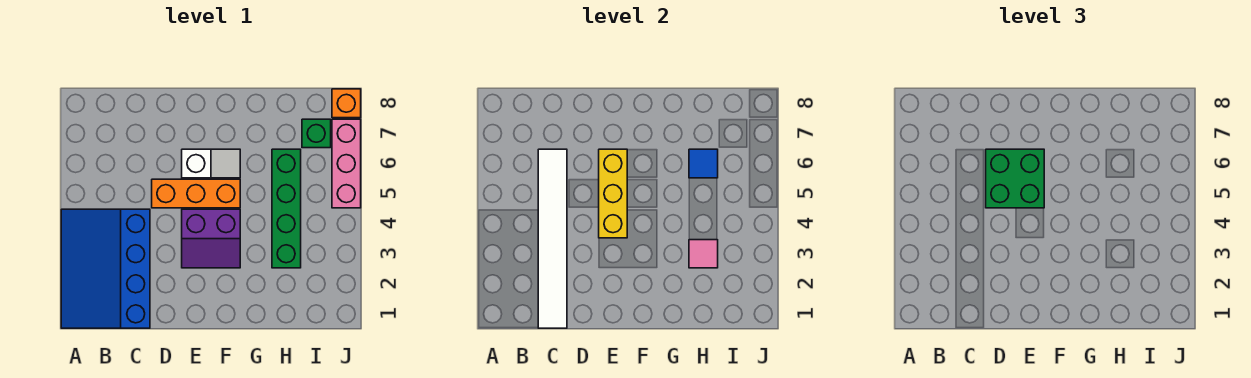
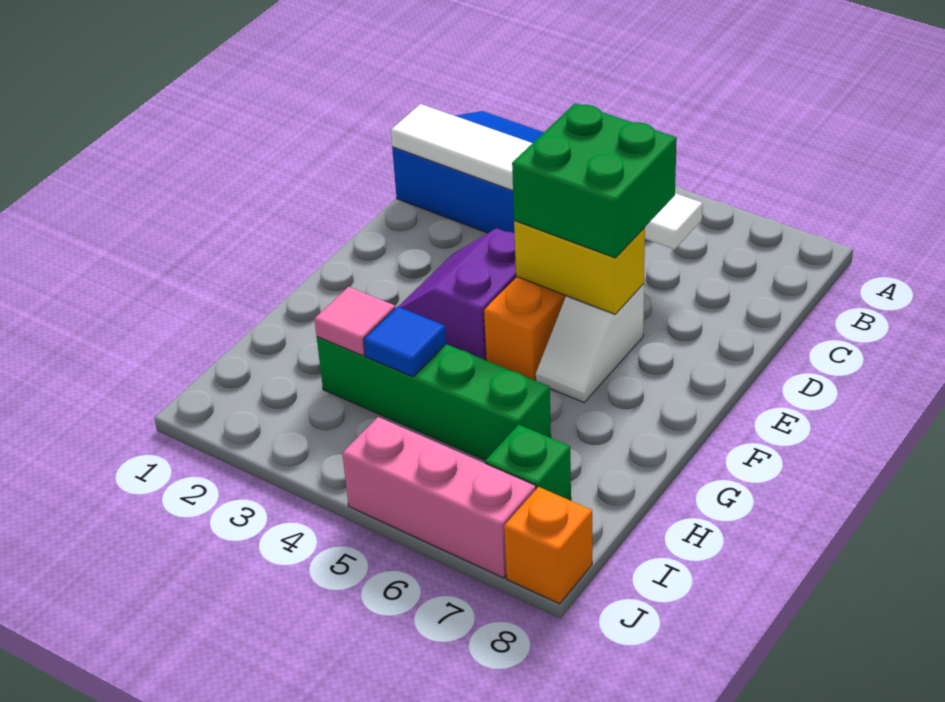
yellow 1x3 brick [599,149,627,238] -> yellow 1x2 brick [514,221,645,314]
blue 1x1 tile [689,149,718,178] -> blue 1x1 tile moved to [364,307,446,377]

